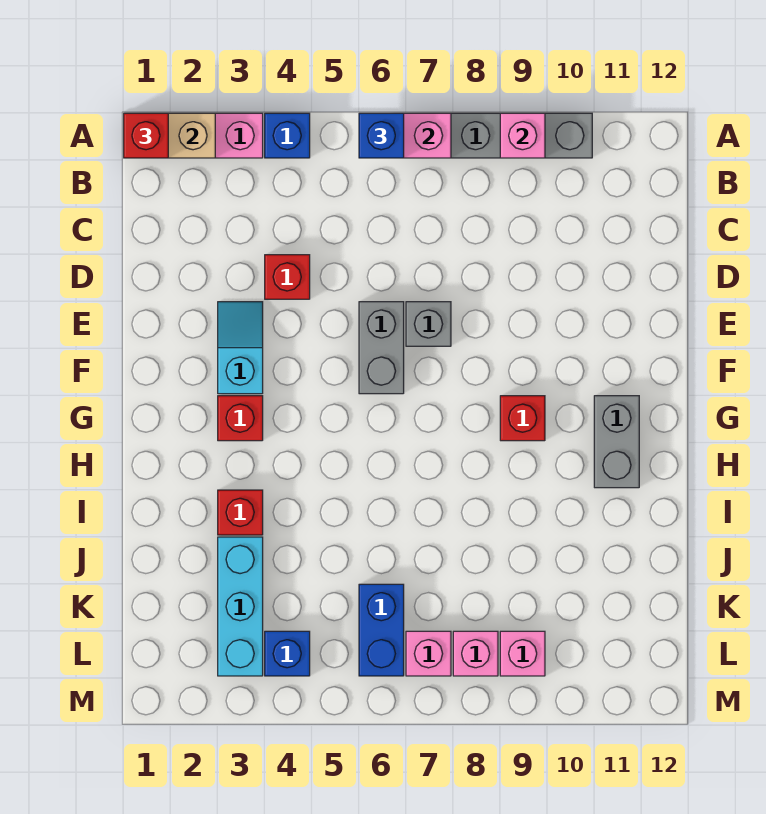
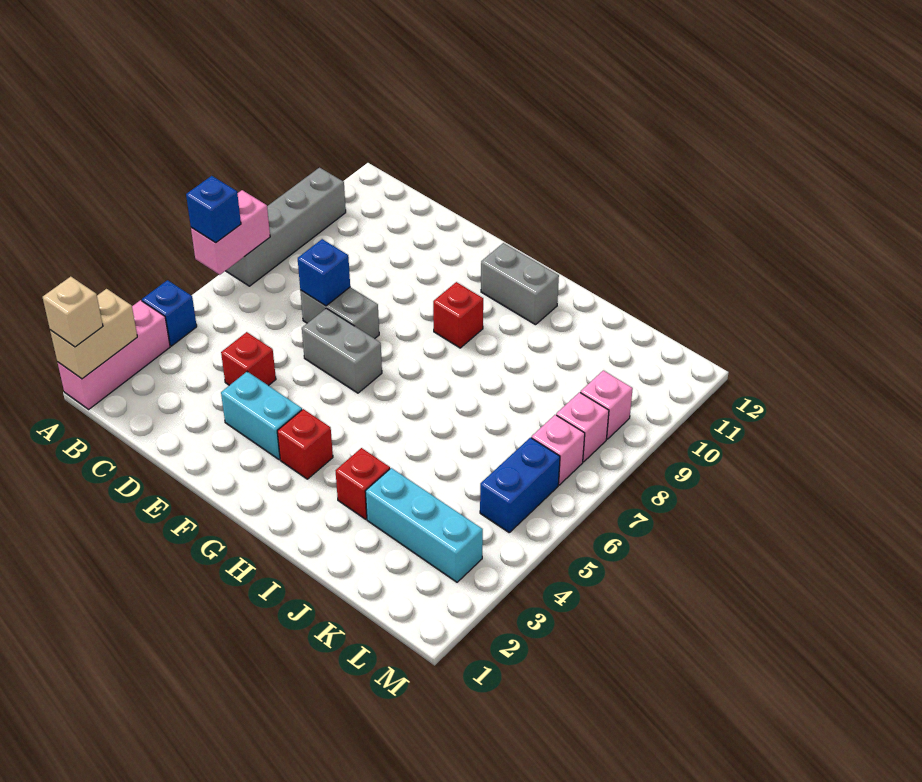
red 1x1 brick [124,113,168,158] -> tan 1x1 brick [43,277,103,347]
pink 1x1 brick [500,113,545,158] -> none
cyan 1x2 slope [218,302,263,394] -> cyan 1x2 brick [221,372,302,460]
grey 1x1 brick [406,302,451,346] -> grey 1x2 brick [300,287,379,339]
blue 1x2 brick [359,584,404,676] -> blue 1x2 brick turned to [480,438,560,532]
blue 1x1 brick [265,631,310,676] -> blue 1x1 brick moved to [298,239,350,306]

